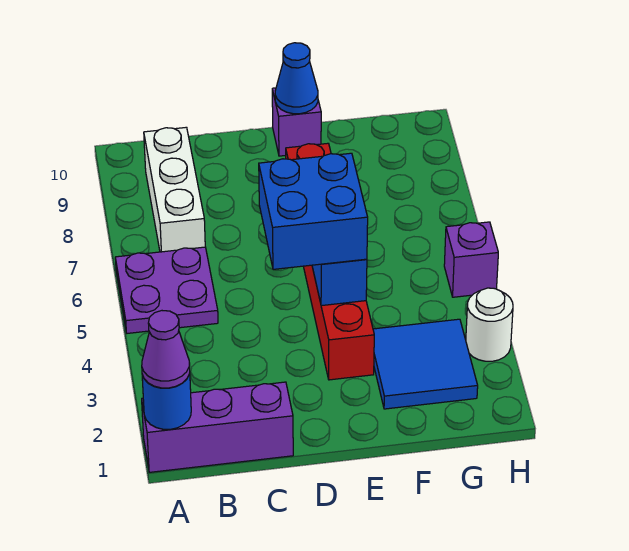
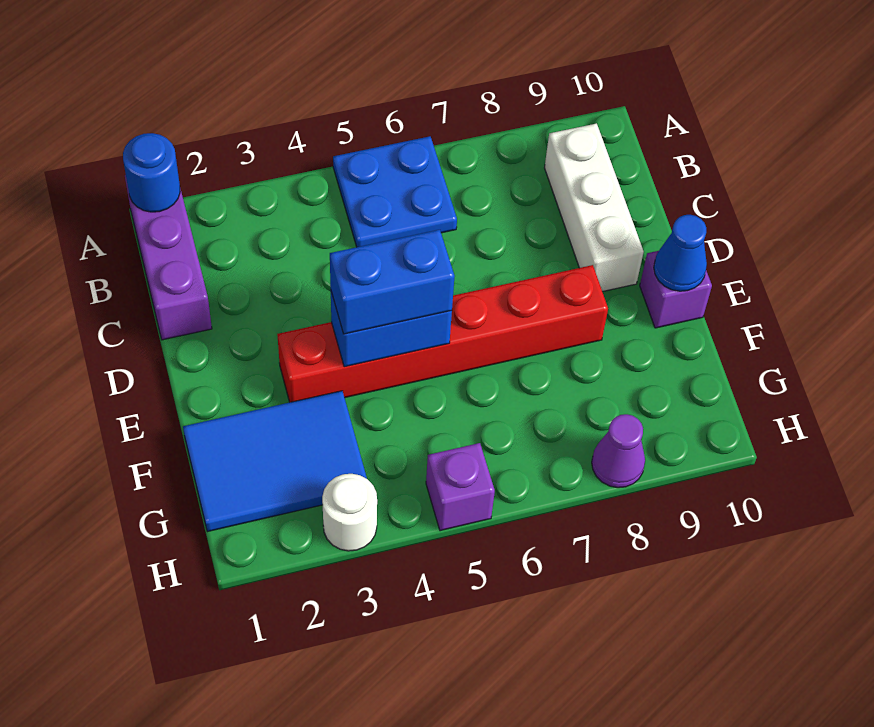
purple 1x1 cone [142,311,190,388] -> purple 1x1 cone moved to [592,414,645,488]
purple 2x2 plate [115,247,218,333] -> blue 2x2 plate [333,136,457,247]
white 1x3 brick [144,127,205,252] -> white 1x3 brick turned to [545,123,644,292]
blue 2x2 brick [259,153,368,269] -> blue 1x2 brick [330,230,455,334]
blue 2x2 tile [373,319,478,409] -> blue 2x3 tile [183,391,367,532]

